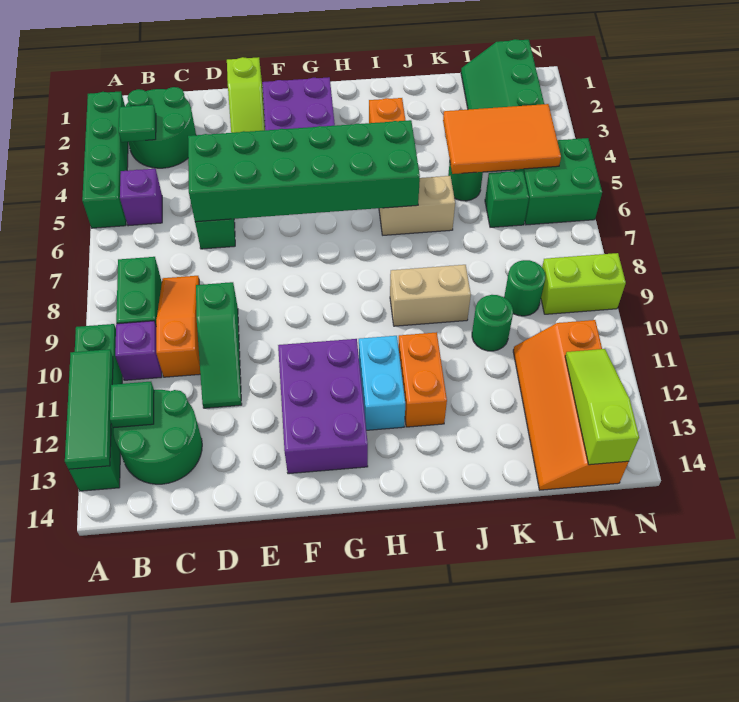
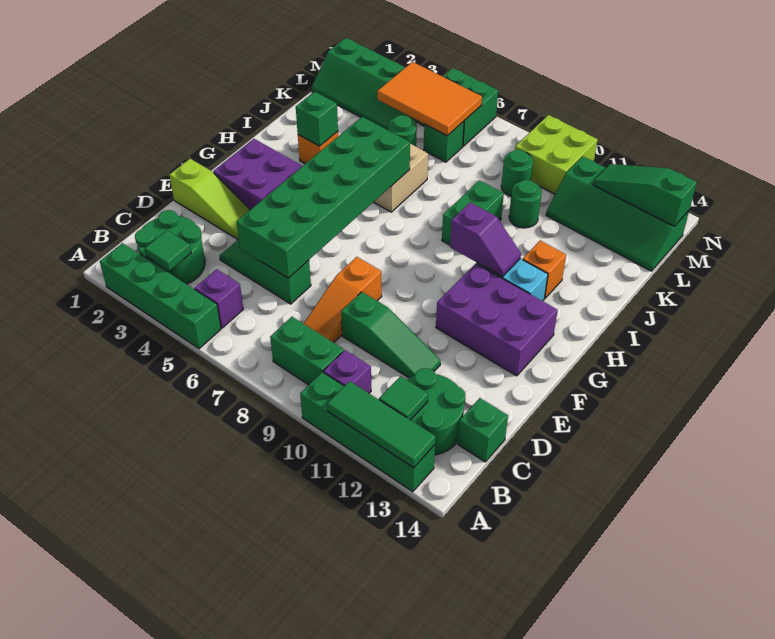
orange 1x3 slope [156,276,200,377] -> orange 1x3 slope turned to [304,257,382,343]
none -> green 1x1 brick [458,398,508,462]
none -> purple 1x2 slope [450,202,521,277]
none -> green 1x1 brick [296,92,338,146]
tan 1x2 brick [390,265,471,326] -> green 1x2 brick [442,180,504,245]
orange 1x2 brick [398,332,447,427] -> orange 1x1 brick [523,241,566,298]
orange 2x3 tile [443,104,561,174] -> orange 2x3 tile turned to [377,62,482,136]
orange 2x4 slope [513,320,629,490] -> green 2x4 slope [546,156,689,271]
lime 1x2 brick [541,253,626,314] -> lime 2x2 brick [515,115,598,194]
lime 1x3 slope [565,349,639,465] -> green 1x3 slope [593,164,697,226]

